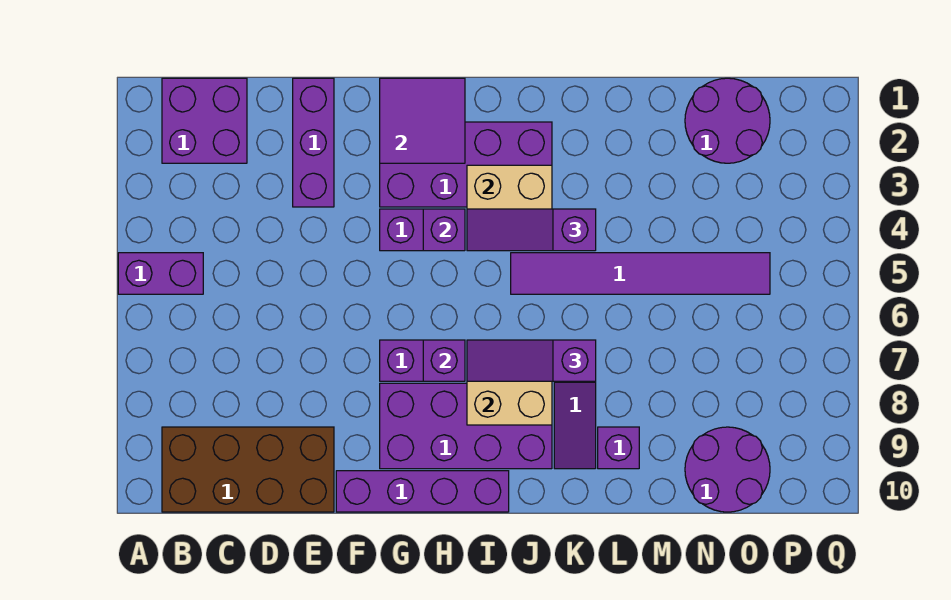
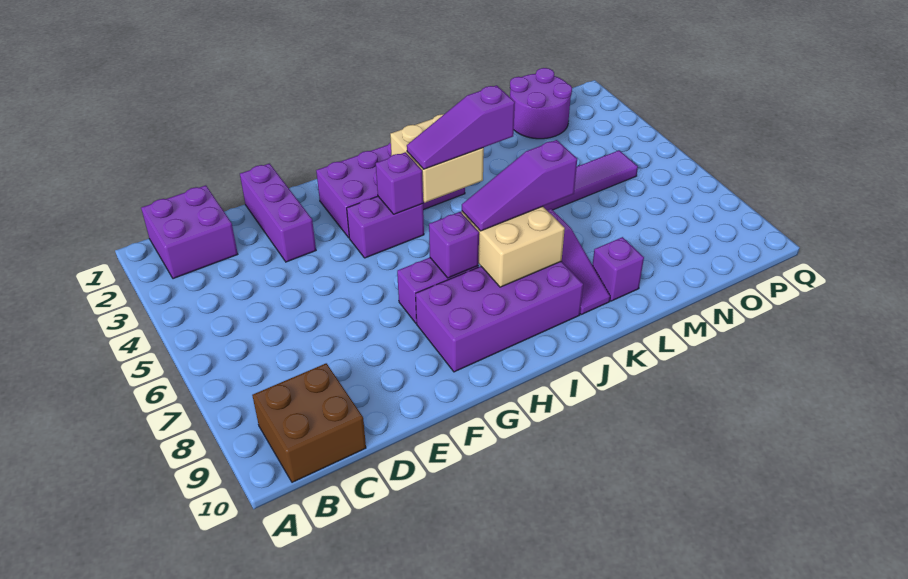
purple 1x2 brick [118,253,203,294] -> none
brown 2x4 brick [162,427,334,512] -> brown 2x2 brick [252,363,366,482]
purple 1x4 brick [336,471,509,512] -> none
purple 2x2 tile [380,78,465,163] -> none
purple 2x2 round brick [685,427,770,512] -> none

